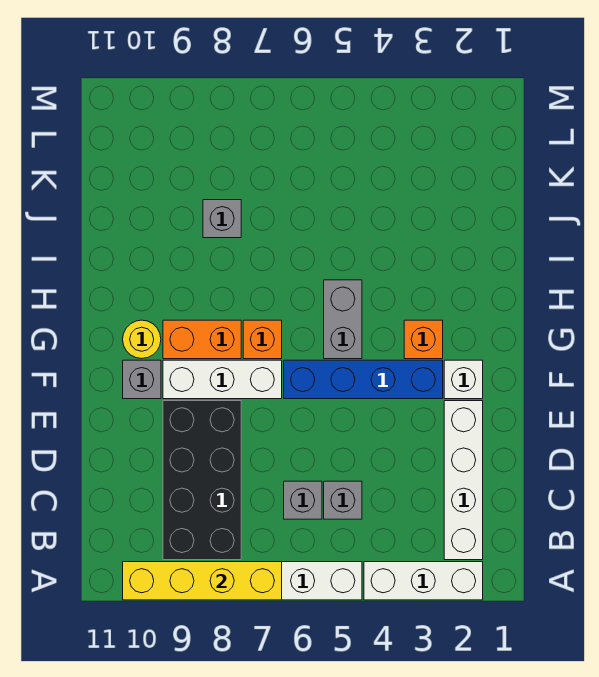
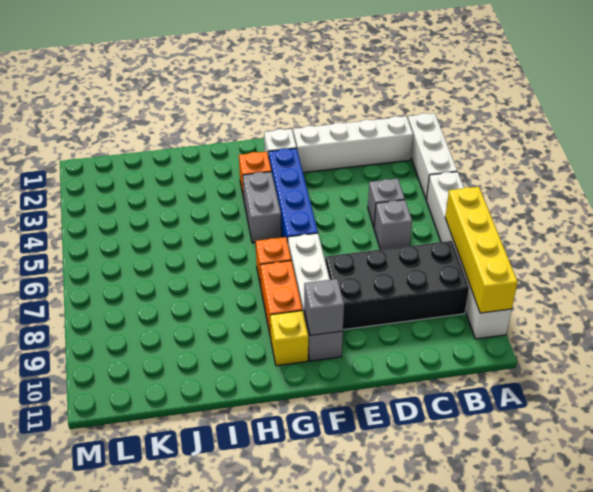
grey 1x2 brick [324,280,362,359] -> grey 1x2 brick turned to [243,172,281,243]
yellow 1x1 round brick [123,320,161,359] -> yellow 1x1 brick [270,311,308,366]
grey 1x1 brick [203,200,241,238] -> grey 1x1 brick moved to [304,279,344,335]

